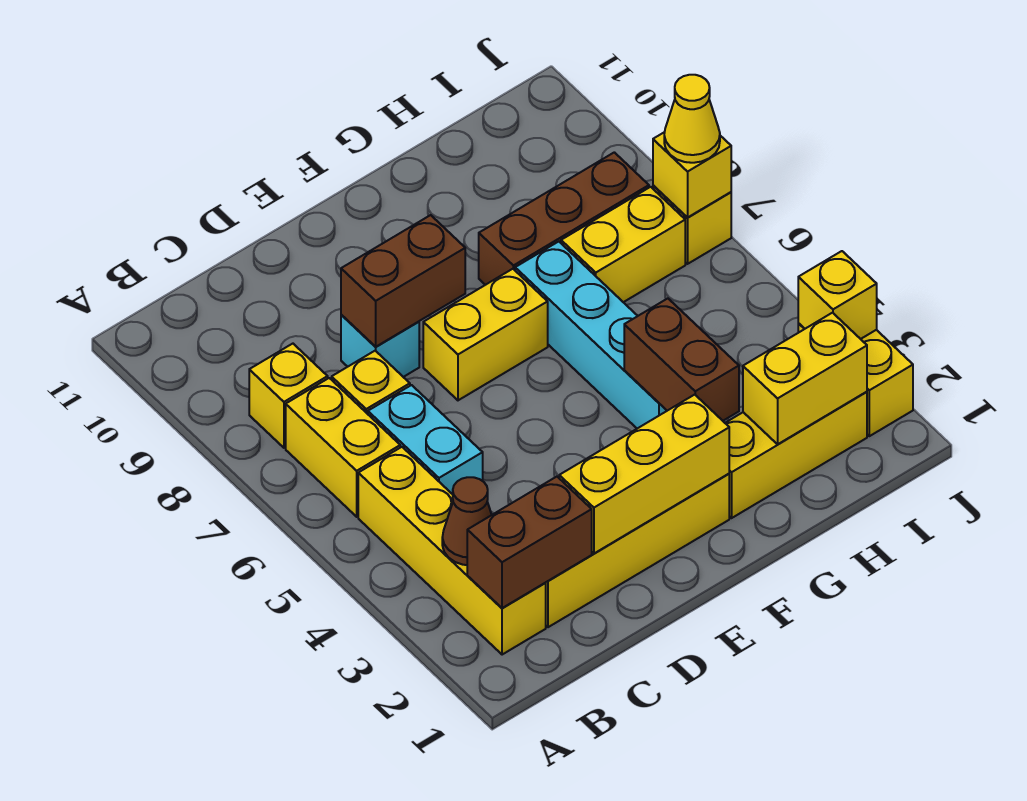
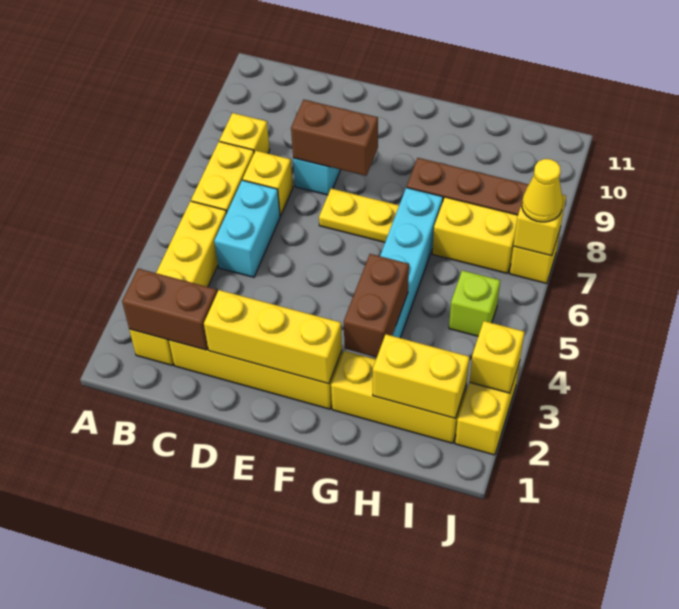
brown 1x1 cone [442,477,492,565] -> none
yellow 1x2 brick [423,269,548,400] -> yellow 1x2 plate [319,188,399,242]
none -> lime 1x1 brick [449,270,500,336]

